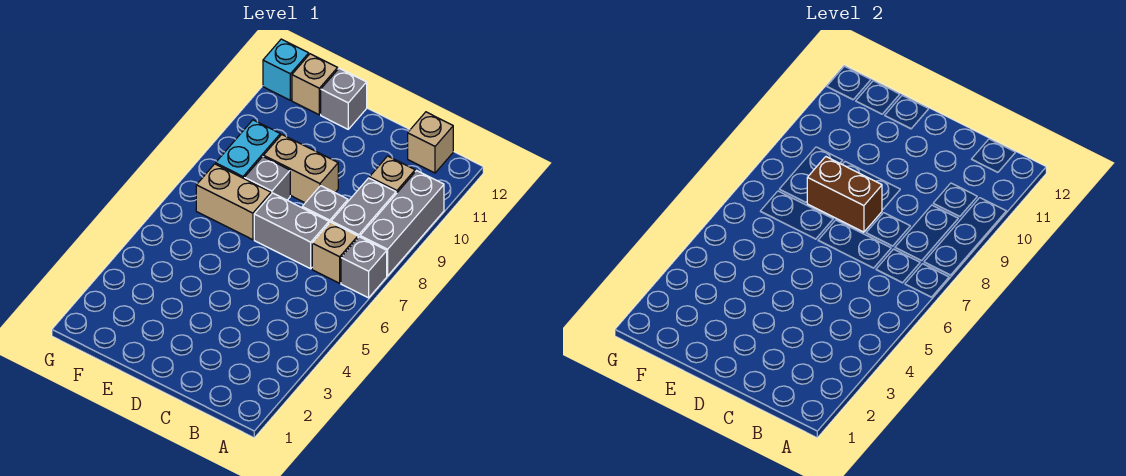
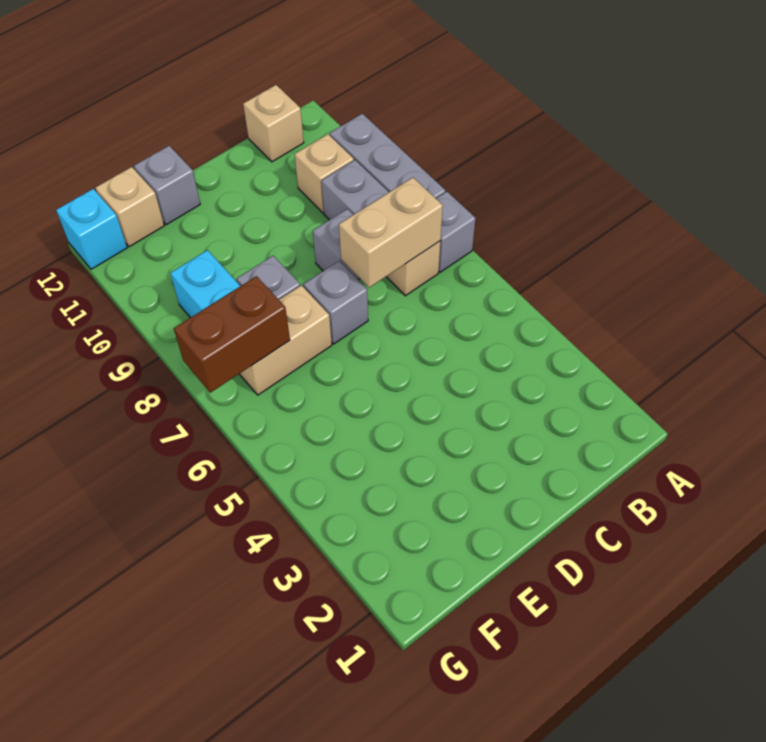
grey 1x2 brick [254,193,329,269] -> grey 1x1 brick [303,261,368,344]
brown 1x2 brick [807,157,882,232] -> brown 1x2 brick moved to [174,276,290,393]
tan 1x2 brick [264,135,338,203] -> tan 1x2 brick moved to [339,178,443,288]

